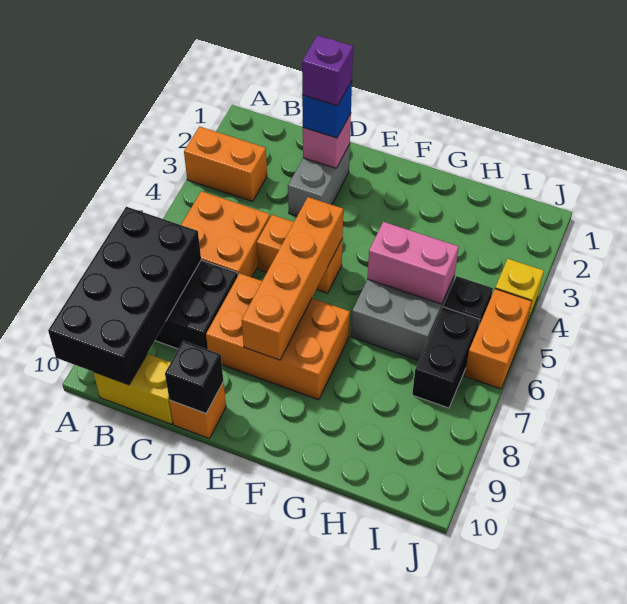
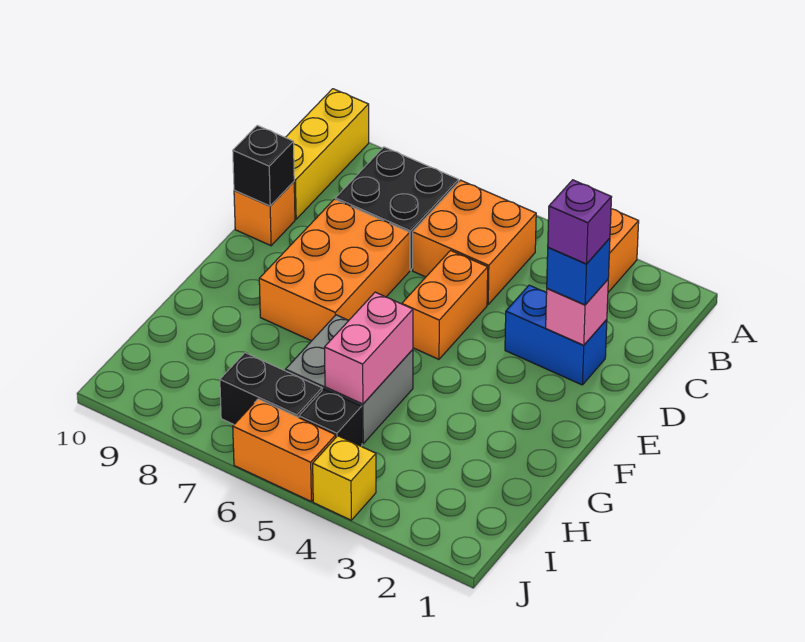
black 2x4 brick [48,207,201,385] -> none
yellow 1x2 brick [93,354,173,424] -> yellow 1x3 brick [285,89,369,219]
grey 1x2 brick [288,144,350,216] -> blue 1x2 brick [505,285,607,385]
orange 1x4 brick [242,197,343,360] -> none

